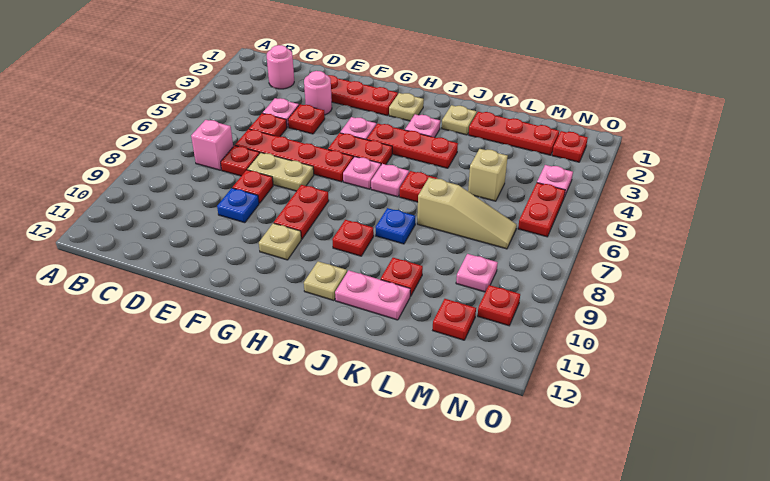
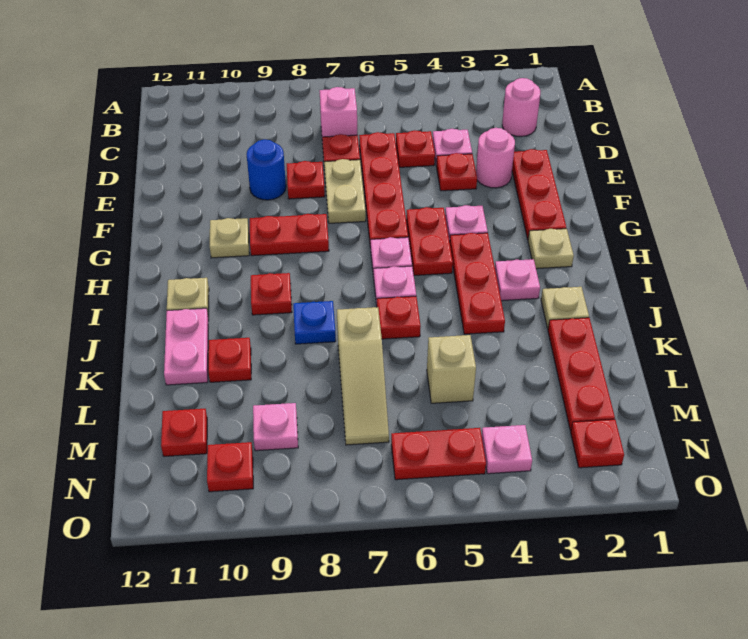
blue 1x1 plate [217,188,259,223] -> blue 1x1 round brick [247,139,286,200]

